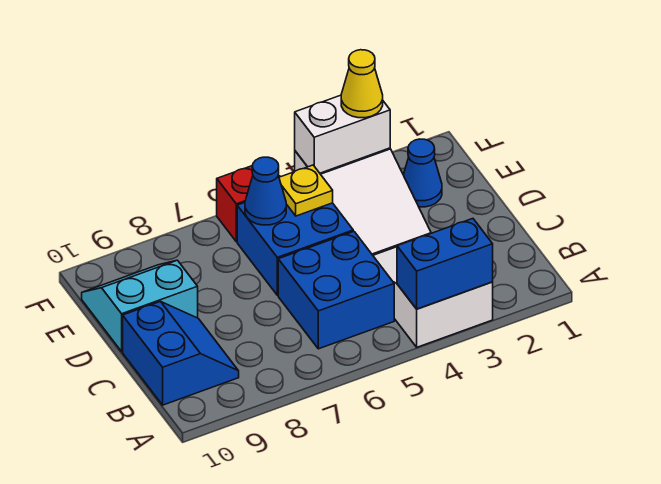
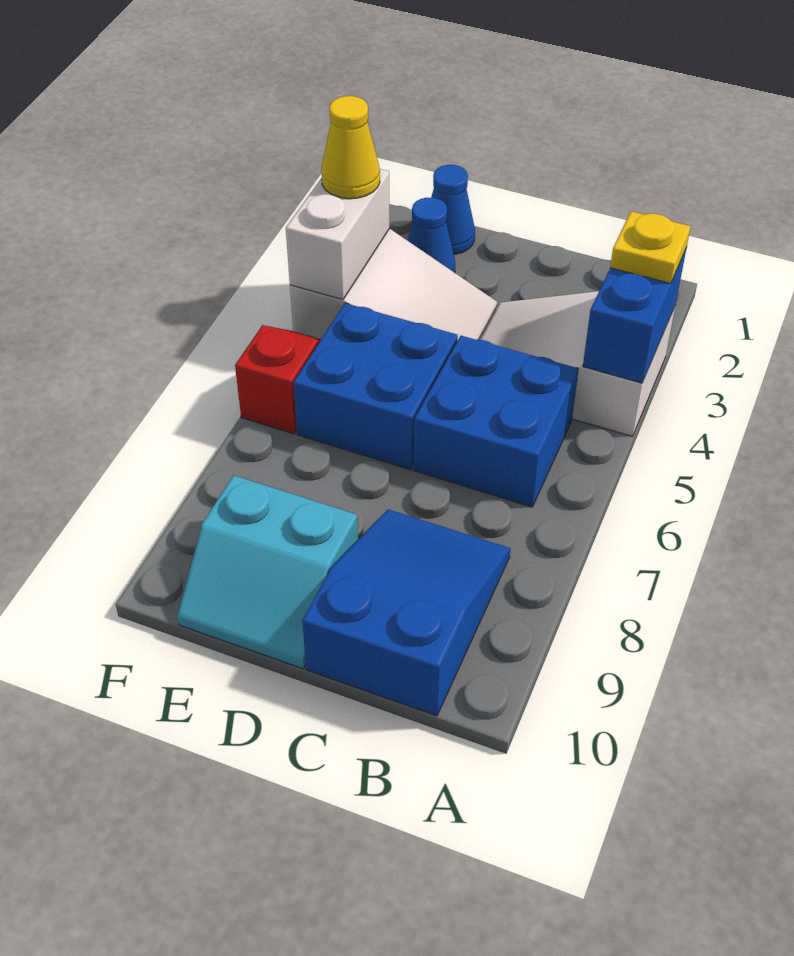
blue 2x2 slope [123,302,239,405] -> blue 2x3 slope [302,510,510,716]
cyan 2x2 slope [82,260,198,351] -> cyan 2x2 slope turned to [177,475,358,669]
yellow 1x1 plate [279,165,333,216] -> yellow 1x1 plate moved to [610,211,691,283]
blue 1x1 cone [245,157,286,225] -> blue 1x1 cone moved to [431,165,475,255]

